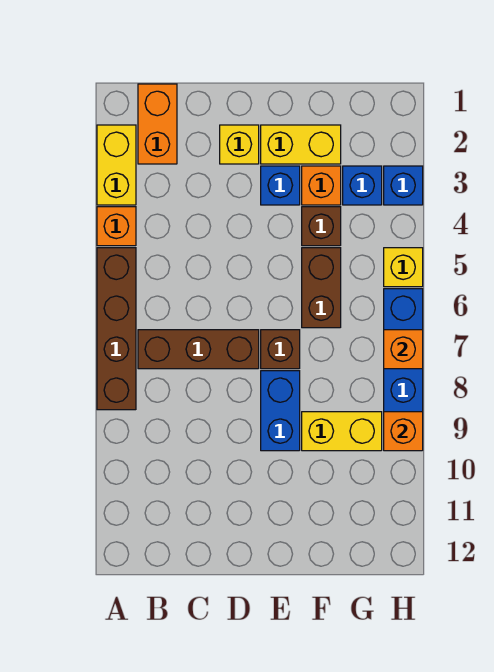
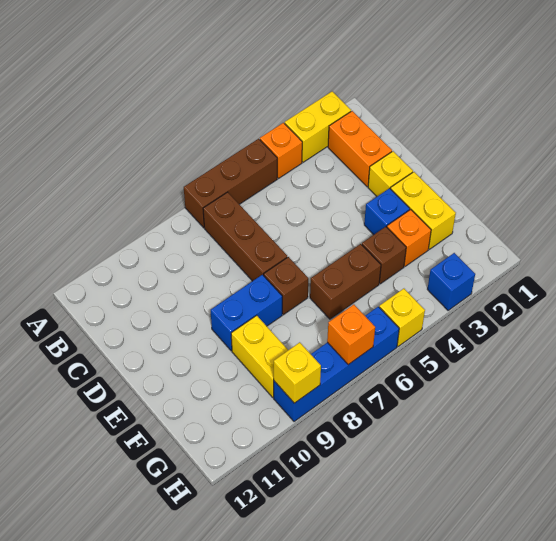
brown 1x4 brick [97,248,136,410] -> brown 1x3 brick [184,139,277,228]
orange 1x2 brick [138,84,177,164] -> orange 1x2 brick turned to [328,111,392,187]
blue 1x1 brick [343,166,382,205] -> none
orange 1x1 brick [384,412,423,451] -> yellow 1x1 brick [274,342,321,403]

